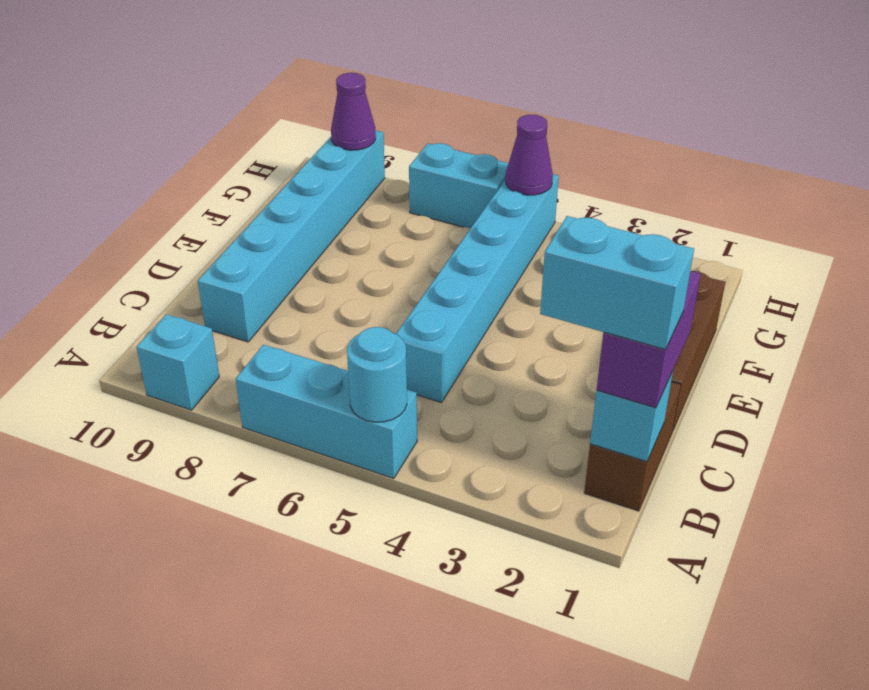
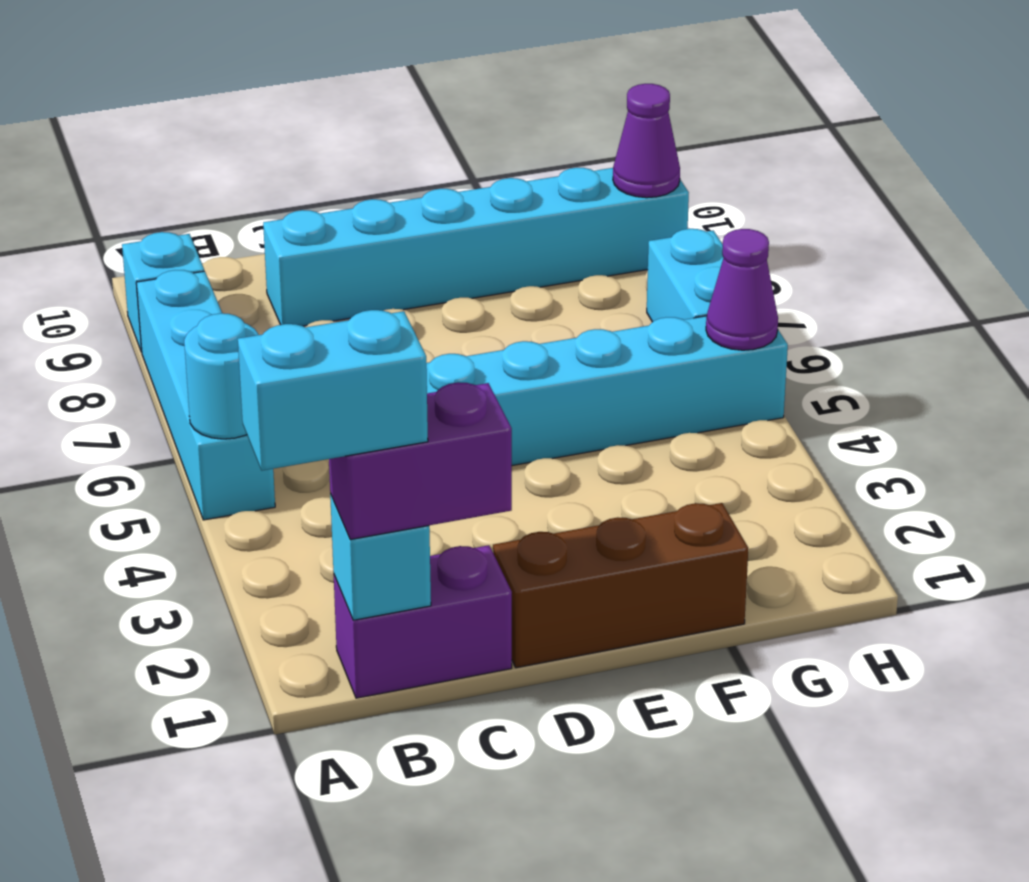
cyan 1x3 brick [236,345,417,478] -> cyan 1x4 brick [136,270,275,520]
brown 1x2 brick [584,382,681,511] -> purple 1x2 brick [334,545,512,698]
cyan 1x2 brick [540,216,694,350] -> cyan 1x2 brick turned to [238,310,428,471]

